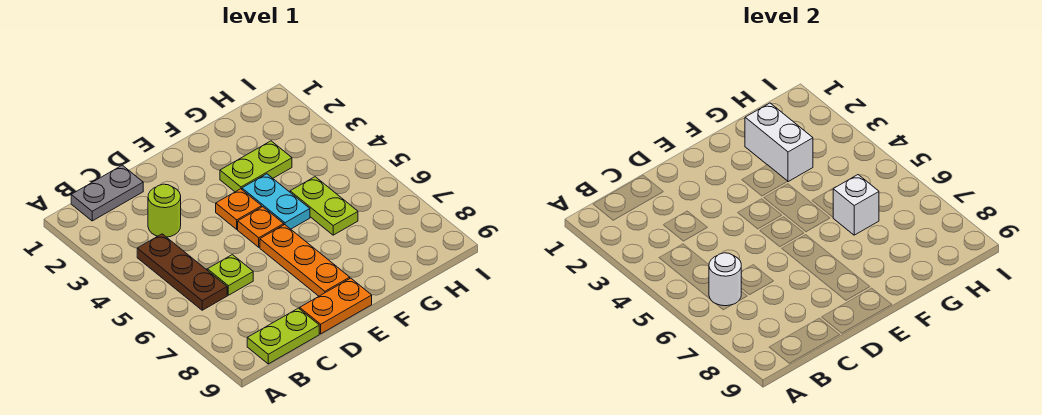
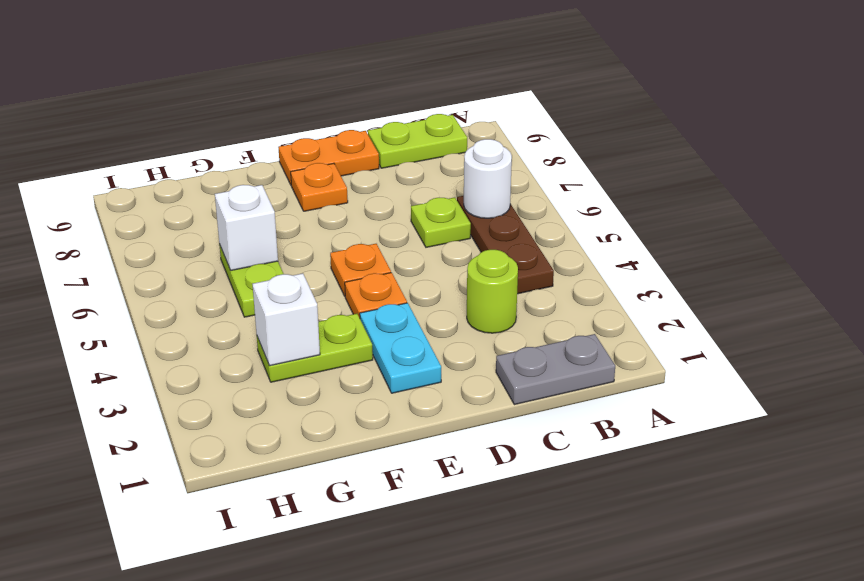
orange 1x3 plate [260,225,350,296] -> orange 1x1 plate [291,163,348,211]
cyan 1x2 plate [242,174,310,229] -> cyan 1x2 plate moved to [360,303,441,393]
white 1x2 brick [745,103,813,182] -> white 1x1 brick [253,273,320,366]

